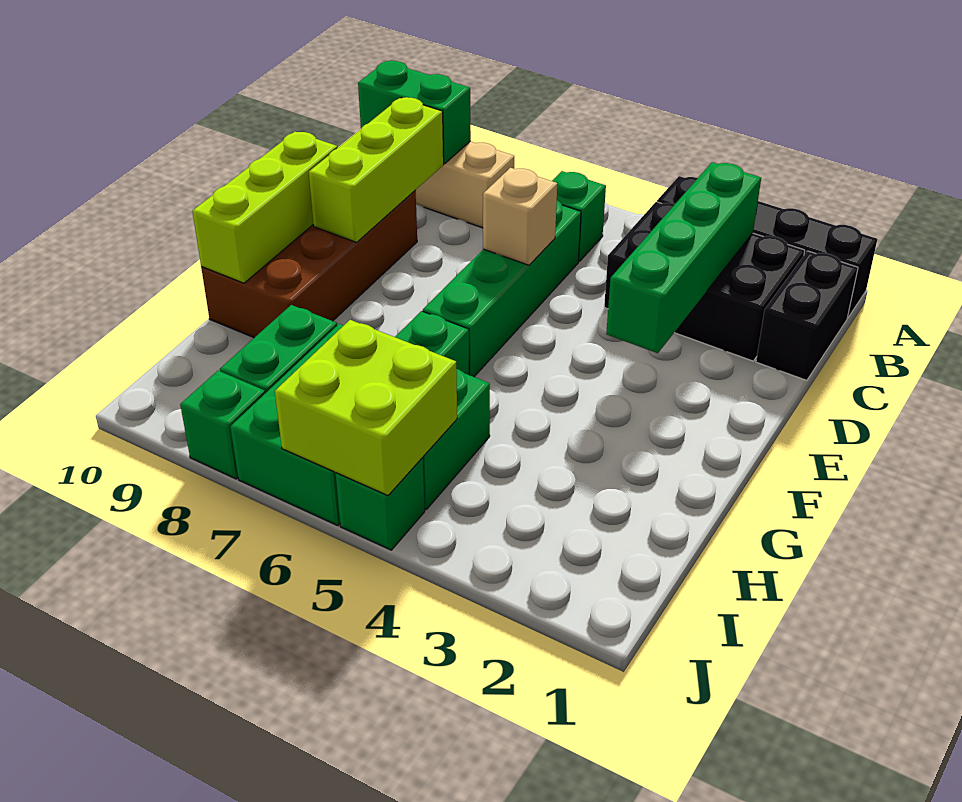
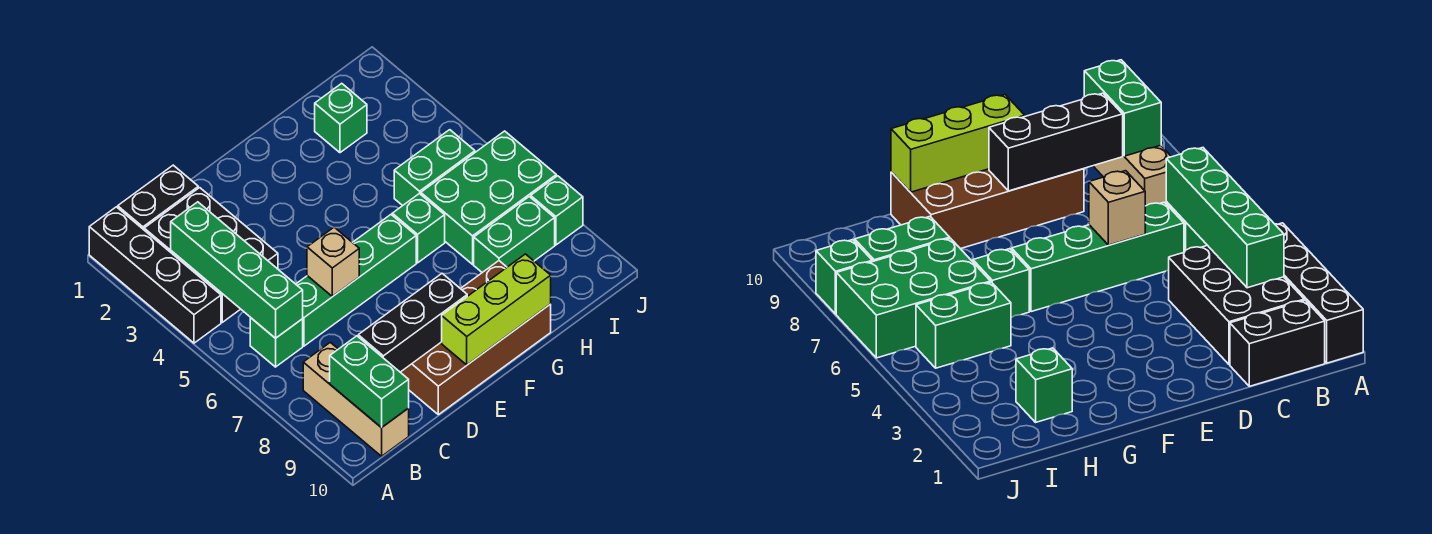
green 1x4 brick [606,162,761,353] -> green 1x4 brick turned to [171,202,303,338]
lime 1x3 brick [309,97,444,242] -> black 1x3 brick [358,274,467,372]
lime 2x2 brick [275,320,457,496] -> none
green 1x1 brick [336,458,425,550] -> green 1x1 brick moved to [315,83,367,153]

